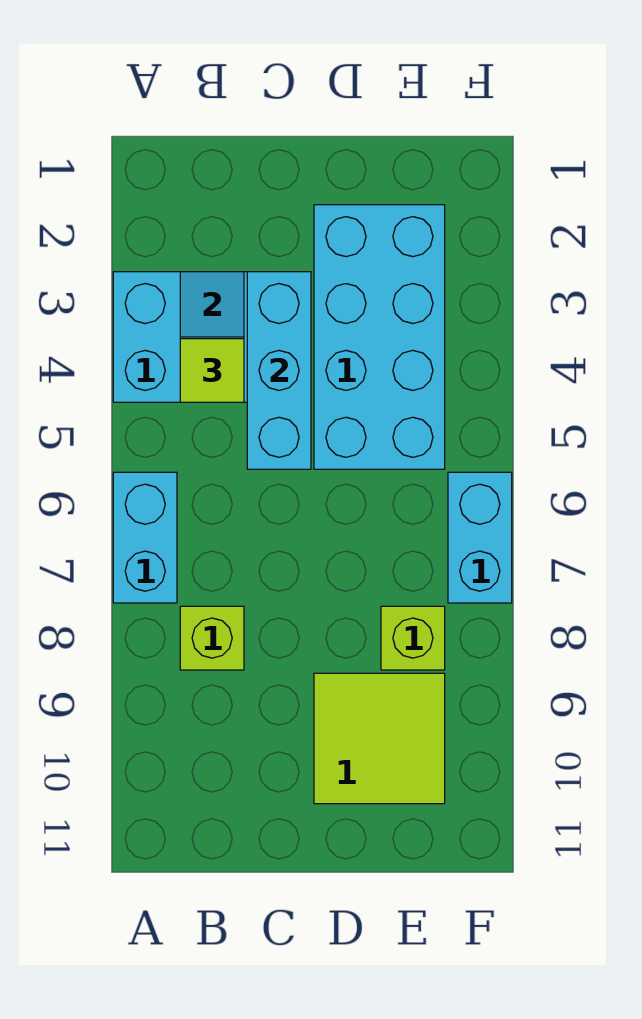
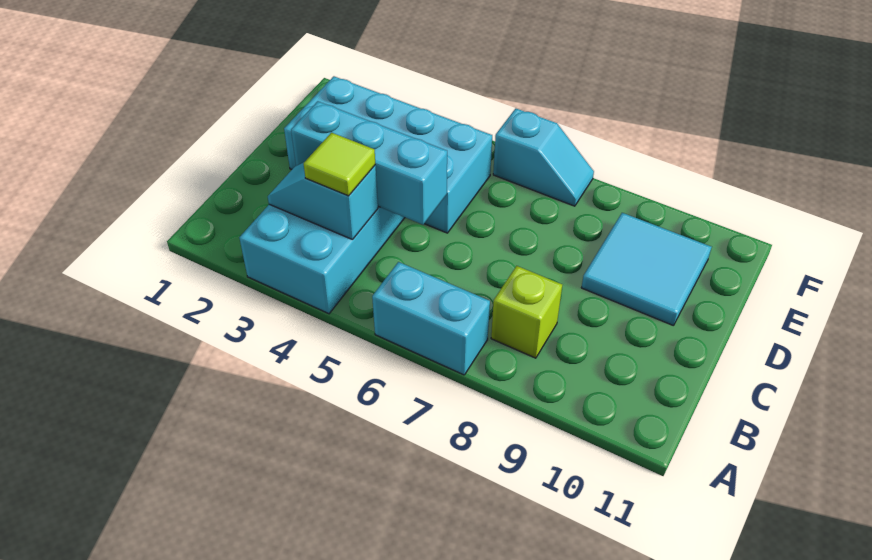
lime 2x2 tile [314,673,445,804] -> cyan 2x2 tile [581,213,712,326]
lime 1x1 brick [381,606,445,670] -> none
cyan 1x2 brick [448,472,512,603] -> cyan 1x2 slope [493,109,594,206]

